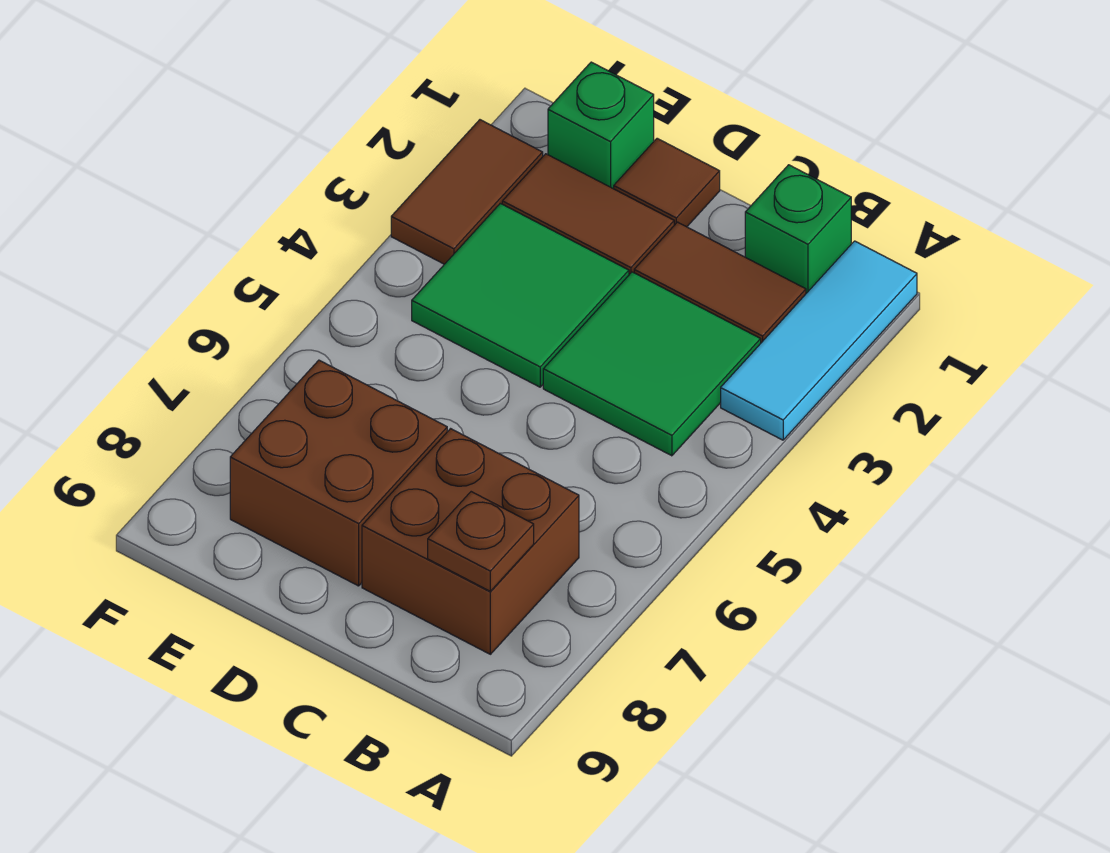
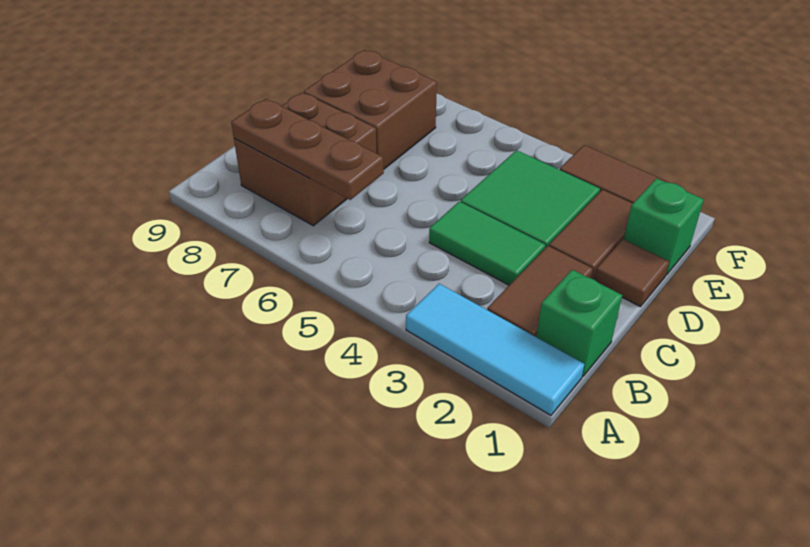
green 2x2 tile [543,272,761,456] -> green 1x2 tile [429,201,545,285]
brown 1x1 plate [428,492,534,591] -> brown 1x3 plate [231,99,384,200]

